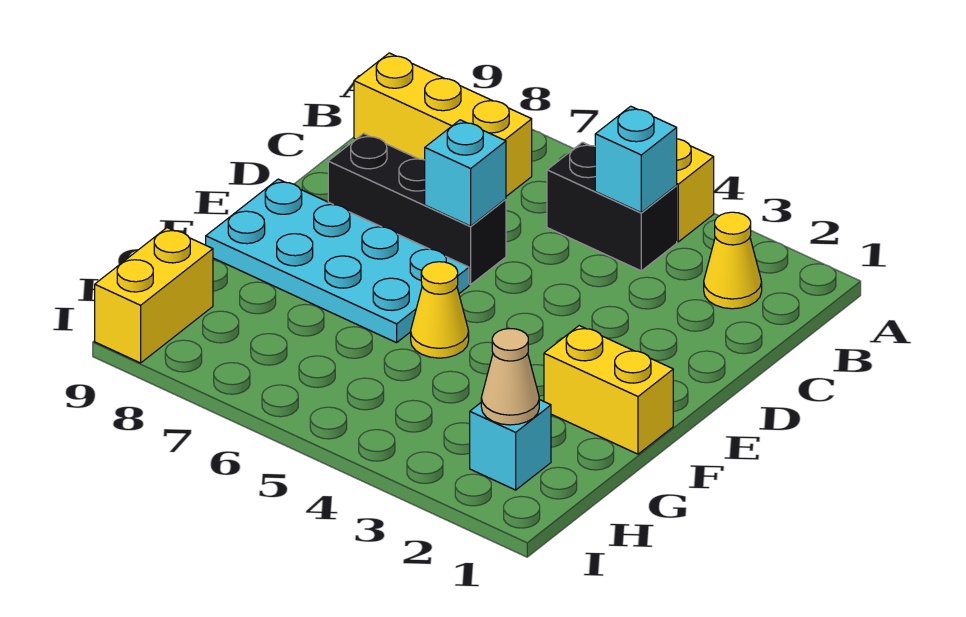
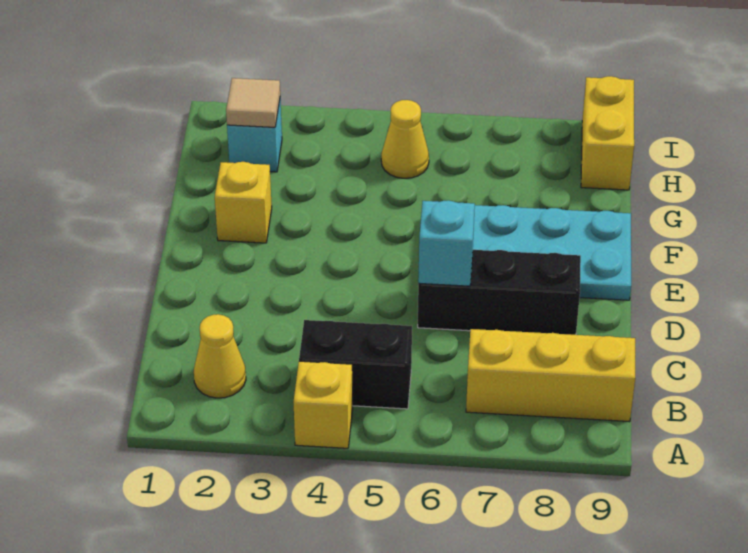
cyan 1x1 brick [595,106,677,212] -> none
yellow 1x2 brick [544,326,673,454] -> yellow 1x1 brick [215,162,272,243]
yellow 1x1 cone [411,262,469,358] -> yellow 1x1 cone moved to [381,100,429,178]
tan 1x1 cone [481,329,539,425] -> tan 1x1 tile [226,78,280,127]

